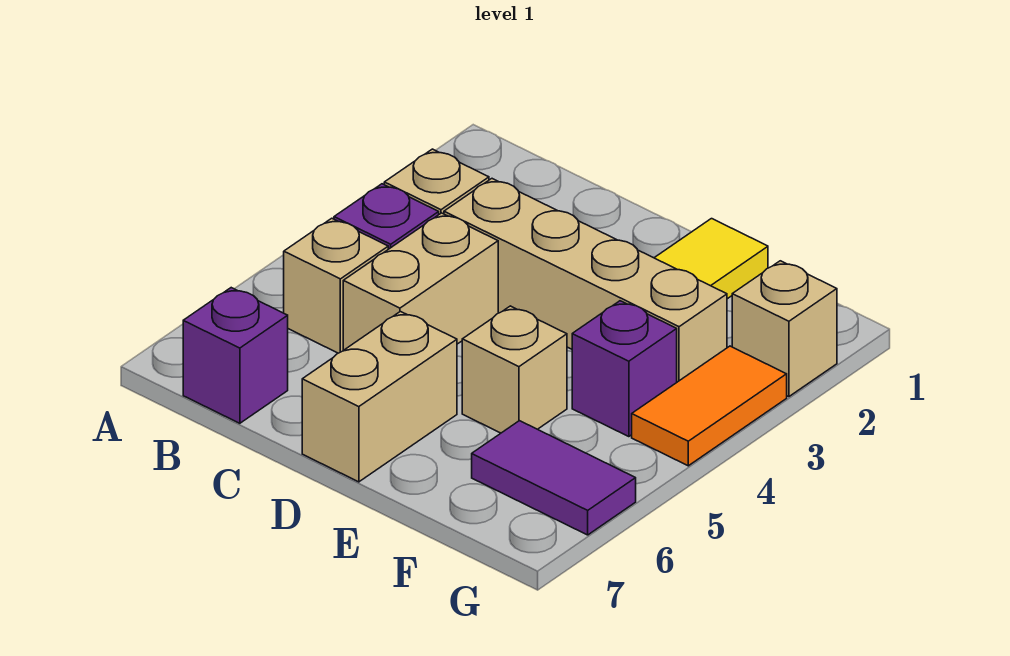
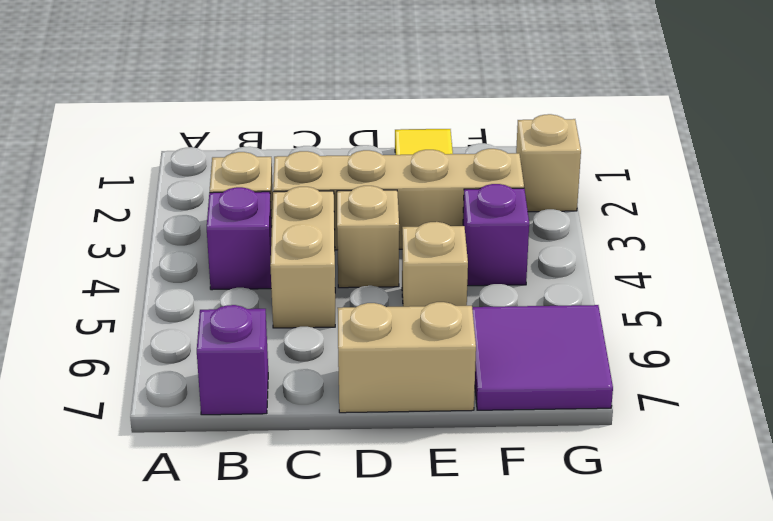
tan 1x1 brick [284,218,388,353] -> tan 1x1 brick moved to [337,186,399,288]
tan 1x2 brick [302,312,457,482] -> tan 1x2 brick turned to [338,302,476,413]
purple 1x2 tile [472,421,636,535] -> purple 2x2 tile [472,305,613,410]
orange 1x2 tile [632,346,787,466] -> none

